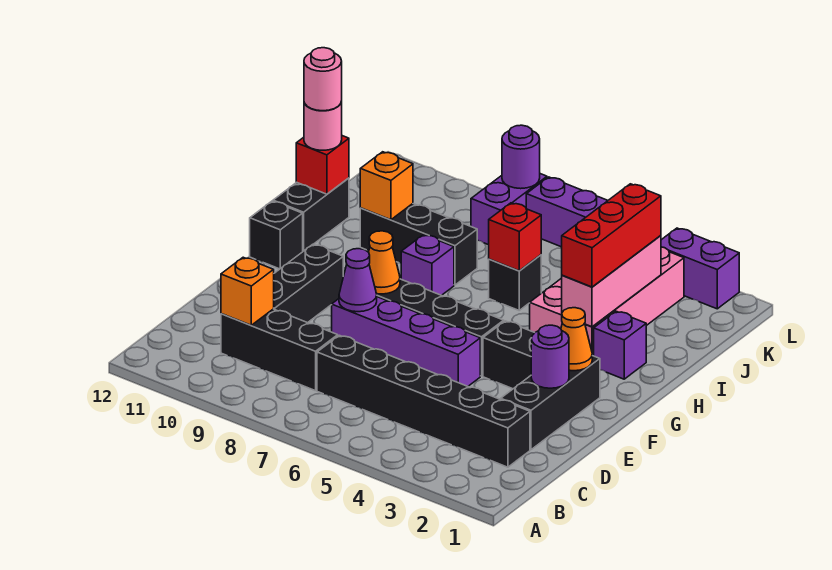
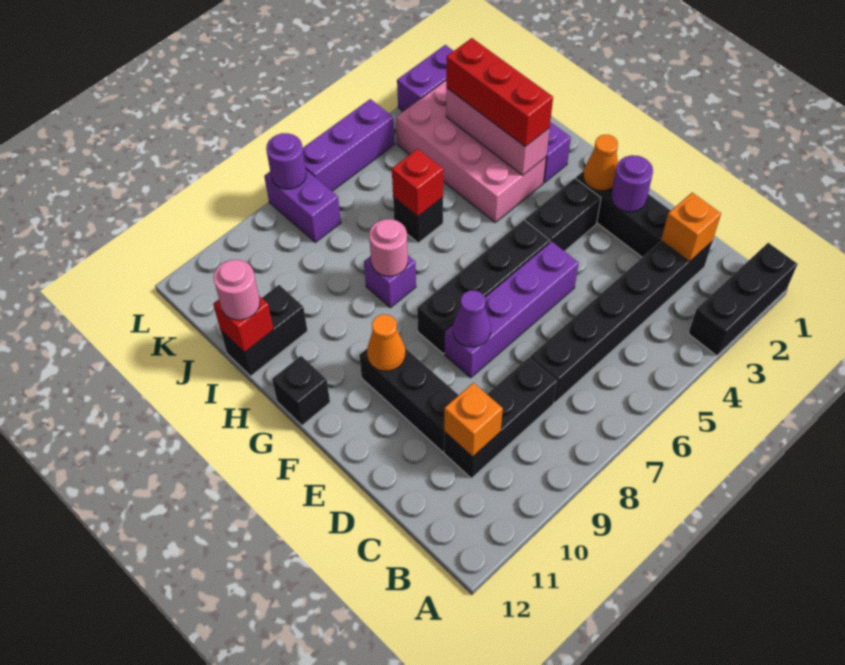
orange 1x1 cone [369,231,400,294] -> orange 1x1 cone moved to [367,314,405,371]
black 1x2 brick [273,178,349,251] -> black 1x2 brick turned to [221,285,307,376]
black 1x3 brick [360,204,477,285] -> black 1x3 brick moved to [688,243,797,356]
orange 1x1 brick [360,152,413,220] -> orange 1x1 brick moved to [661,193,721,261]
pink 1x1 round brick [304,48,342,111] -> pink 1x1 round brick moved to [369,219,408,276]

